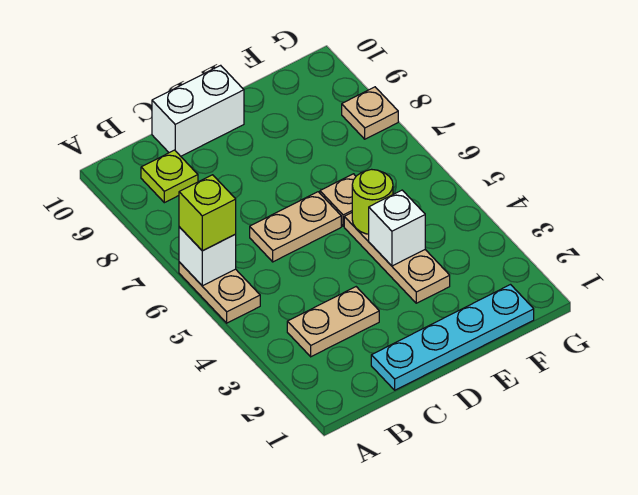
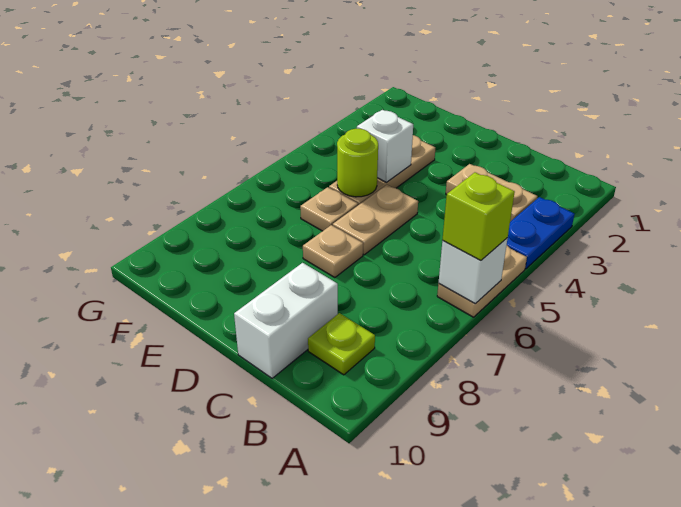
none -> blue 1x2 plate [507,197,574,269]
cyan 1x4 plate [371,285,534,390] -> none
tan 1x2 plate [250,192,341,262] -> tan 1x2 plate turned to [333,185,418,255]
white 1x2 brick [152,65,244,156] -> white 1x2 brick turned to [234,263,338,378]
tan 1x1 plate [342,87,398,139] -> tan 1x1 plate moved to [303,225,363,278]

